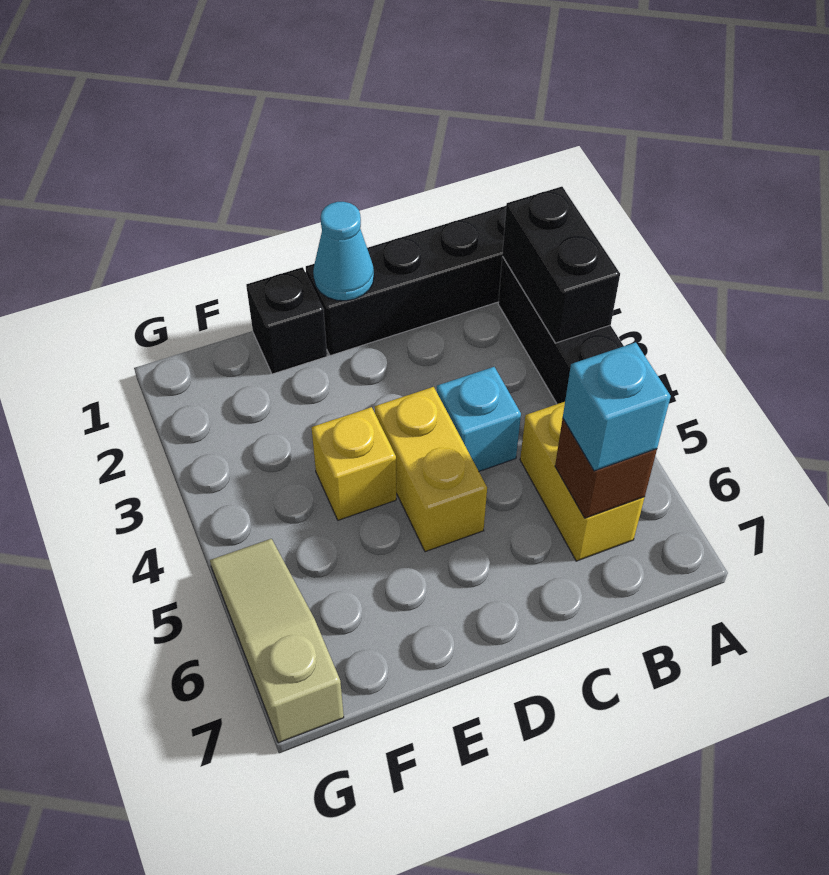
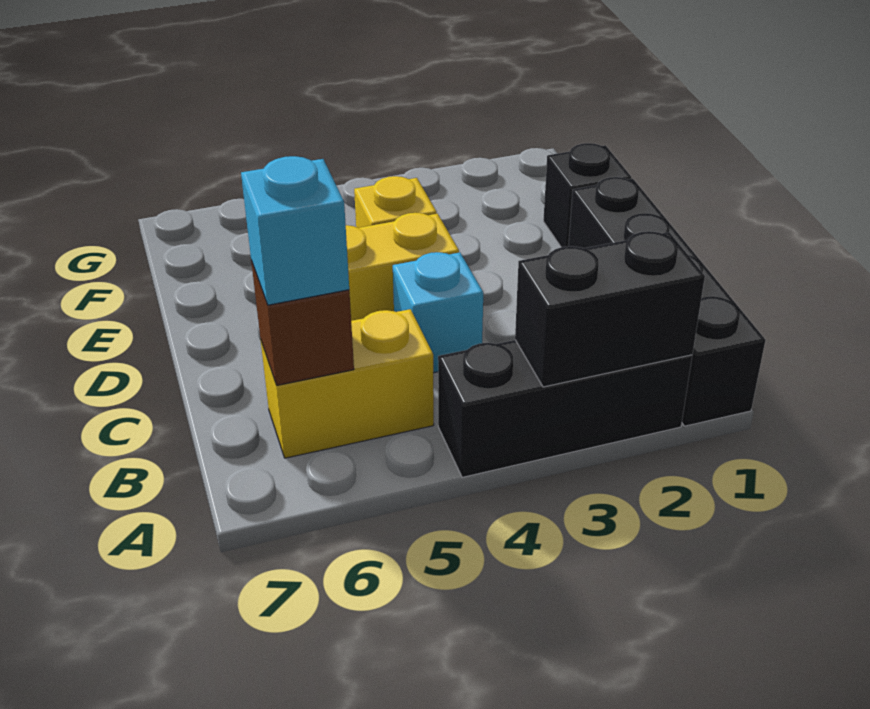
cyan 1x1 cone [313,202,374,301] -> none
tan 1x3 slope [210,539,344,743] -> none

